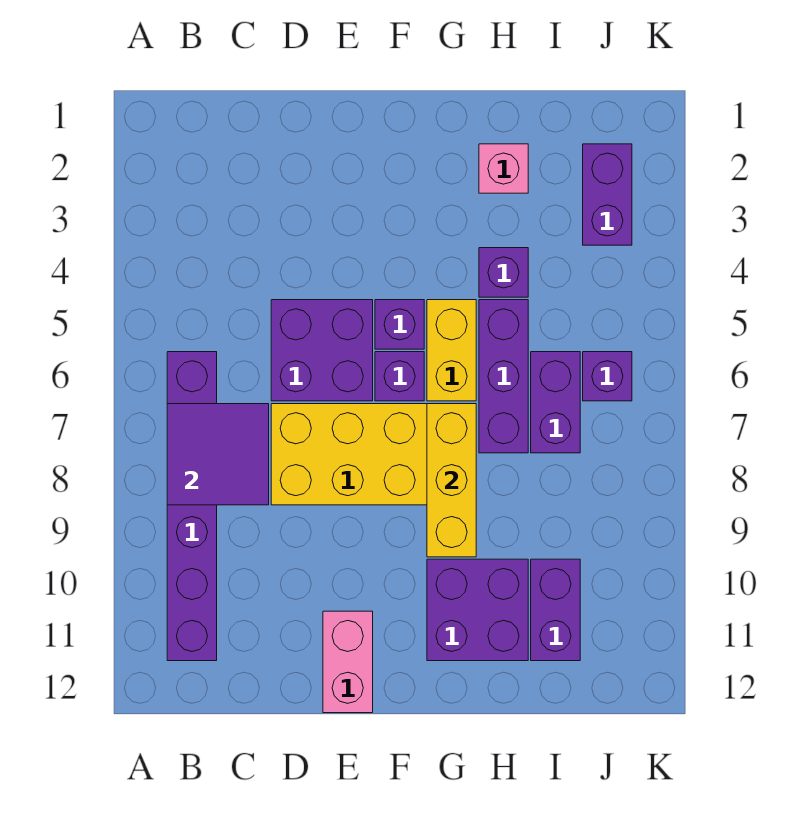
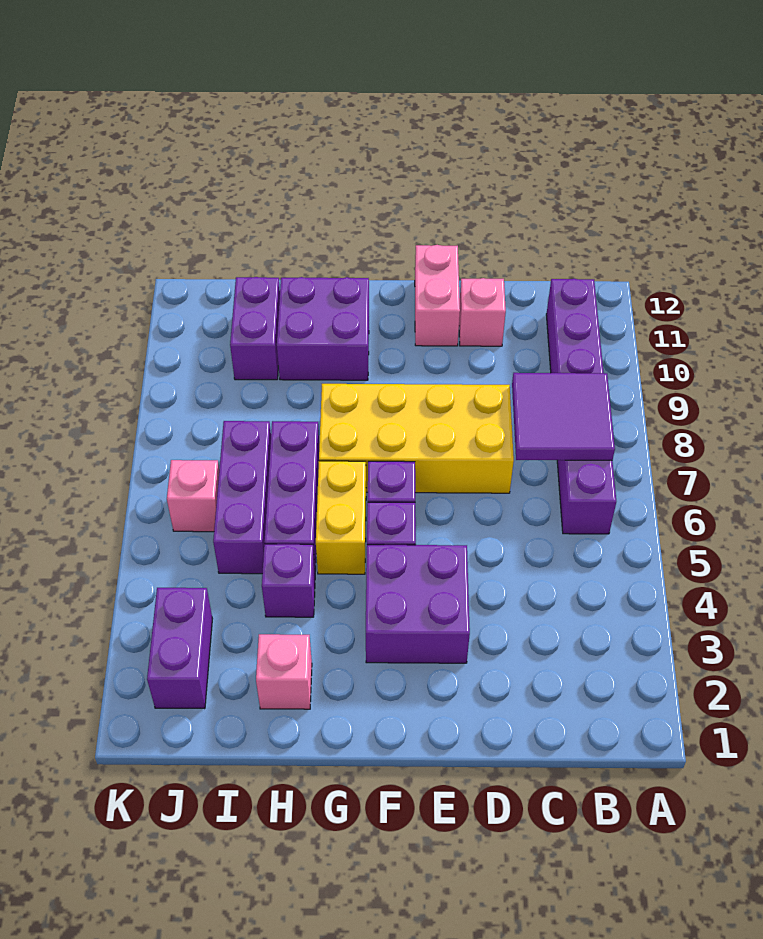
purple 2x2 brick [271,300,373,401] -> purple 2x2 brick moved to [366,545,470,663]
none -> pink 1x1 brick [459,278,506,346]
yellow 1x3 brick [427,404,476,557] -> none
purple 1x2 brick [531,352,580,453] -> purple 1x3 brick [213,421,271,574]
purple 1x1 brick [583,352,632,401] -> pink 1x1 brick [167,460,219,532]

